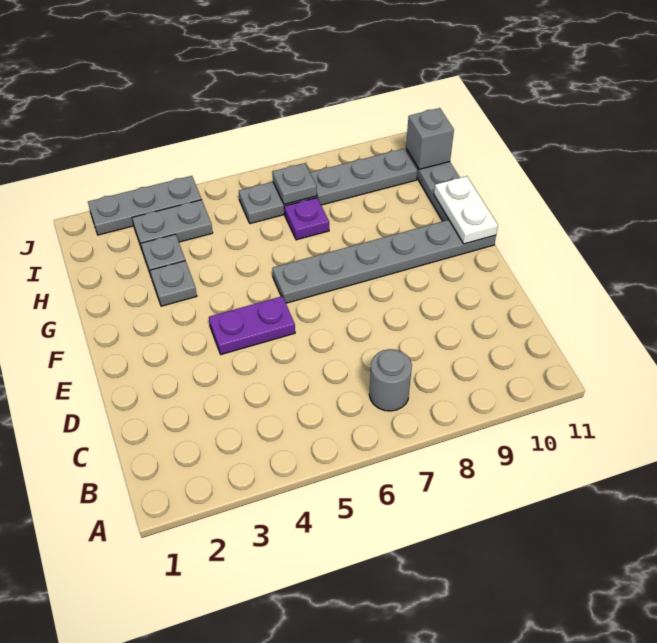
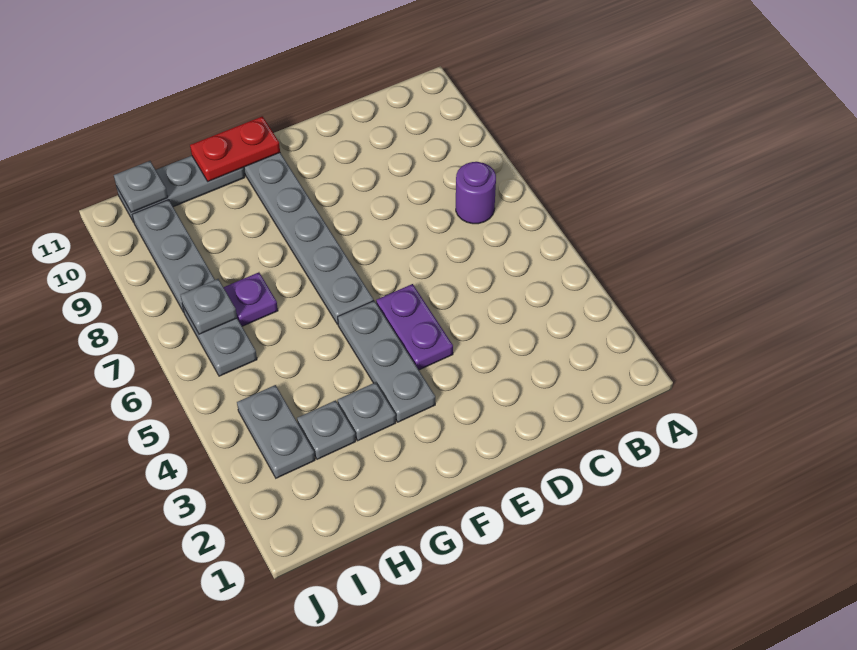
grey 1x1 round brick [369,349,412,411] -> purple 1x1 round brick [456,162,496,224]
white 1x2 plate [434,176,498,244] -> red 1x2 plate [190,116,280,182]
grey 1x1 brick [406,108,454,169] -> grey 1x1 plate [114,161,168,212]
grey 1x3 plate [88,176,202,235] -> grey 1x3 plate moved to [338,301,435,422]

